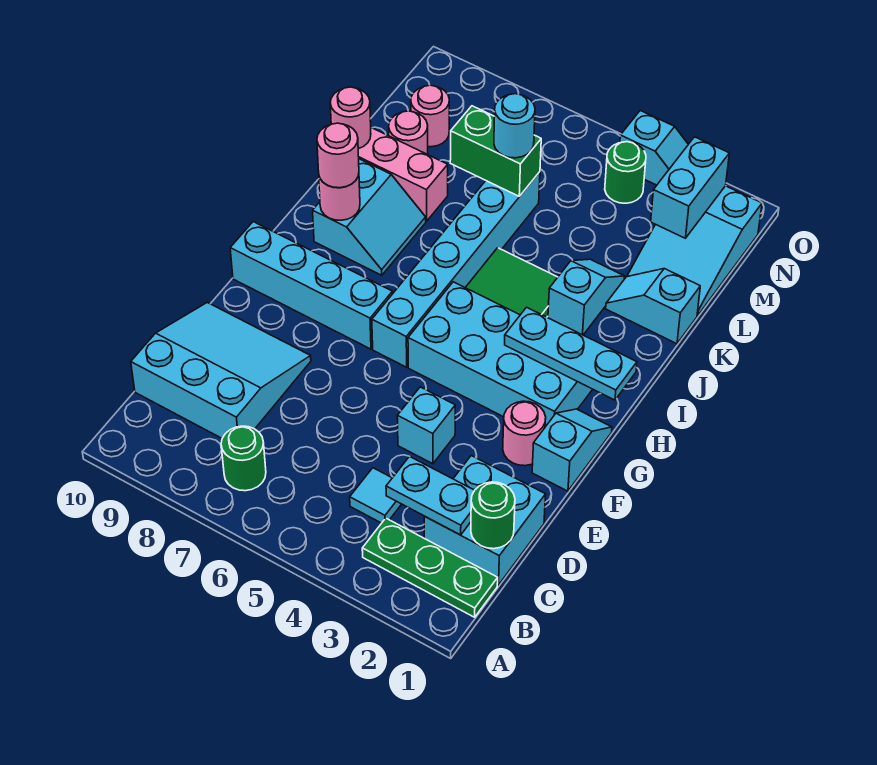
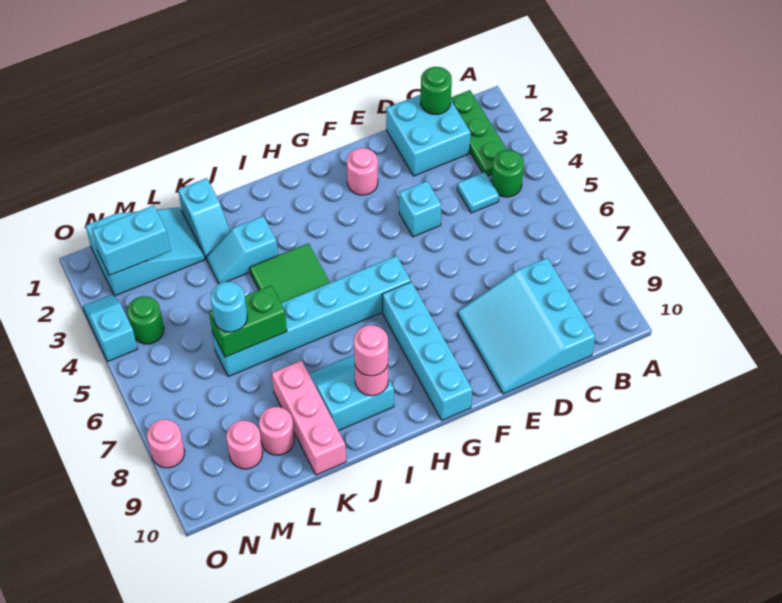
green 1x1 round brick [221,426,266,491] -> green 1x1 round brick moved to [491,150,524,197]
cyan 1x2 plate [386,456,475,535] -> none
cyan 1x2 slope [532,409,612,491] -> none
cyan 2x4 brick [408,282,593,427] -> none
cyan 1x3 plate [505,307,637,400] -> none
pink 1x1 round brick [330,87,371,149] -> pink 1x1 round brick moved to [147,420,185,468]
green 1x2 brick [450,106,541,196] -> green 1x2 brick turned to [209,286,287,357]

